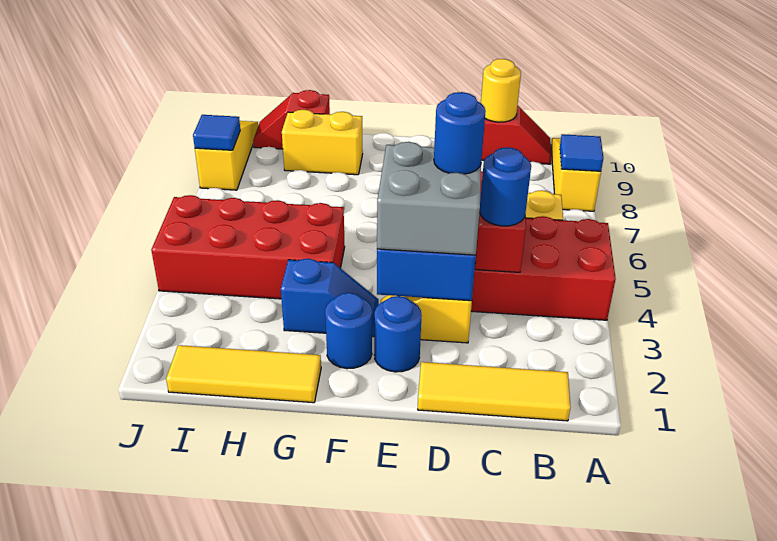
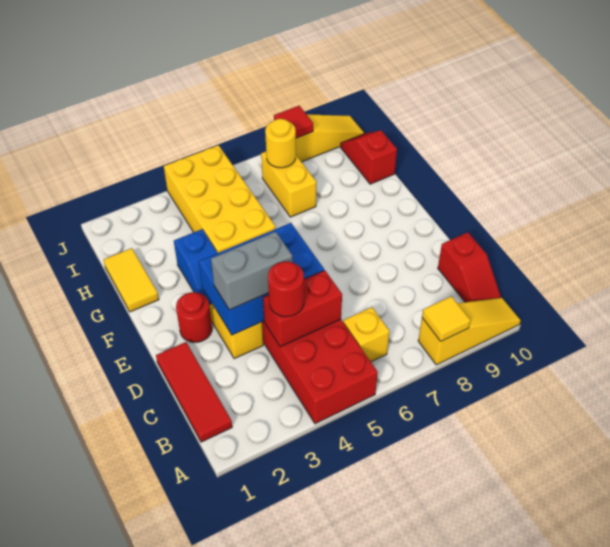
blue 1x1 tile [560,134,604,171] -> yellow 1x1 tile [422,296,471,341]
yellow 1x3 tile [418,362,571,421] -> red 1x3 tile [156,342,232,442]
blue 1x1 round brick [480,147,531,226] -> red 1x1 round brick [268,262,304,317]
yellow 1x1 round brick [481,59,521,122] -> yellow 1x1 round brick moved to [265,119,296,168]
grey 2x2 brick [377,142,481,255] -> grey 1x2 brick [211,232,292,310]
blue 1x1 round brick [434,92,486,174] -> none
blue 1x1 round brick [374,296,422,372] -> red 1x1 round brick [176,292,212,342]
blue 1x1 round brick [325,293,372,369] -> none
yellow 1x3 tile [166,345,321,403] -> yellow 1x2 tile [104,248,159,312]
red 2x4 brick [151,195,345,299] -> yellow 2x4 brick [164,145,275,253]
yellow 1x2 brick [282,110,363,175] -> yellow 1x2 brick moved to [261,152,316,217]
blue 1x1 tile [193,115,240,150] -> red 1x1 tile [274,106,313,138]

